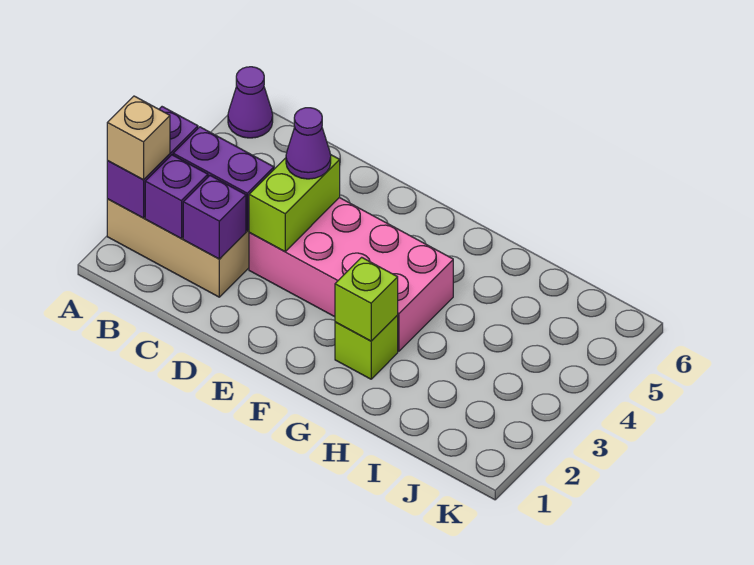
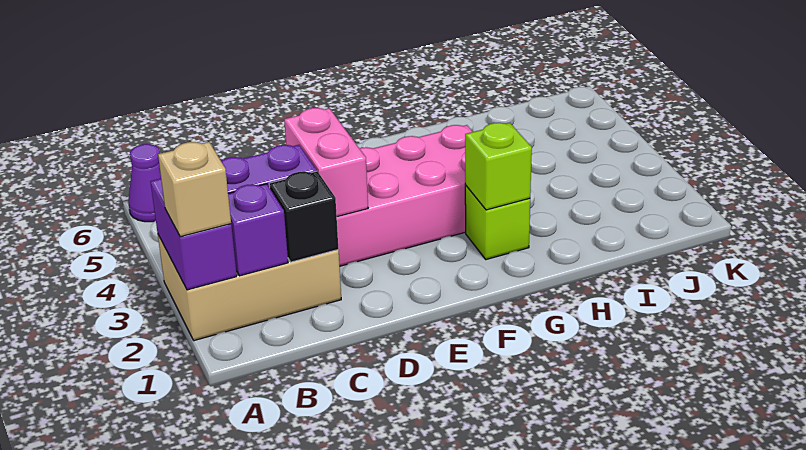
purple 1x1 brick [183,176,246,259] -> black 1x1 brick [269,171,339,262]
lime 1x2 brick [249,154,340,252] -> pink 1x2 brick [284,108,368,217]
purple 1x1 cone [286,108,331,179] -> none

